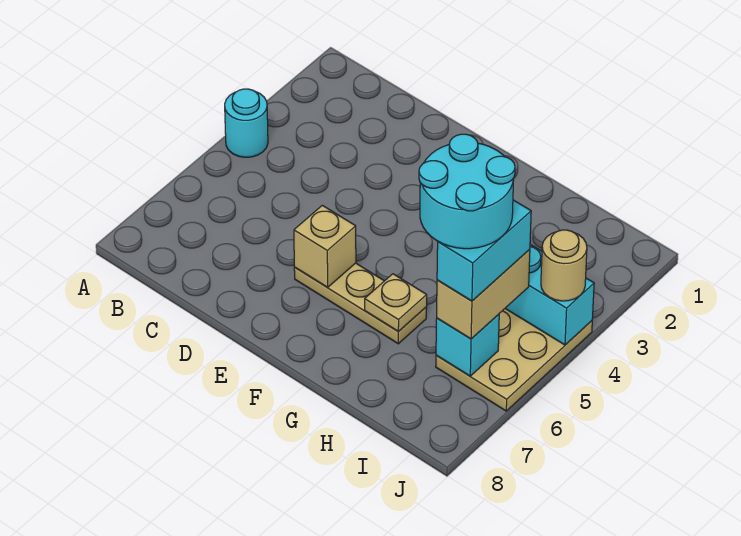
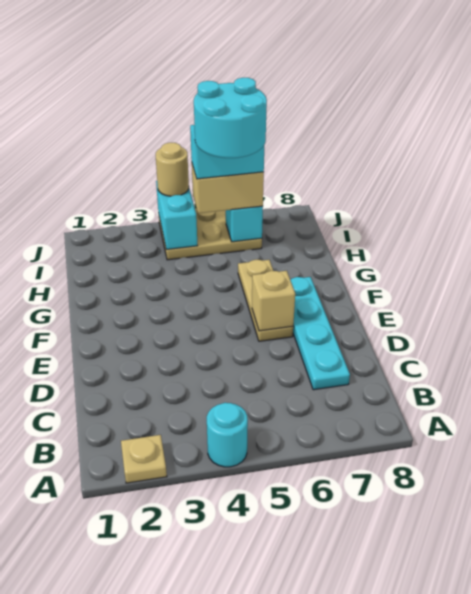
none -> cyan 1x4 plate [290,277,350,390]
tan 1x1 plate [365,274,427,332] -> tan 1x1 plate moved to [121,435,167,483]

